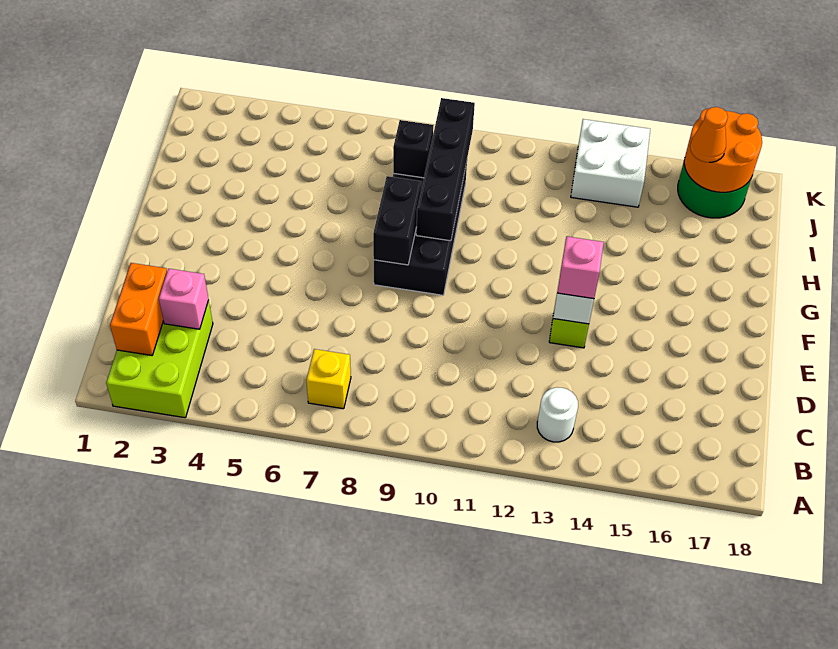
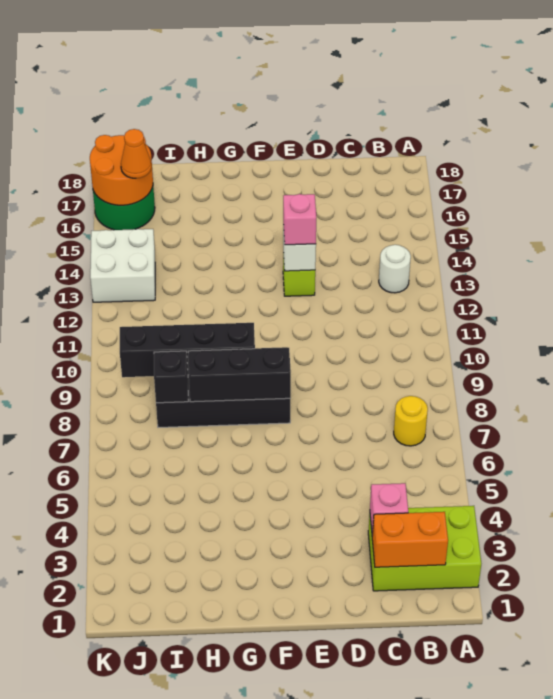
yellow 1x1 brick [306,349,351,409] -> yellow 1x1 round brick [394,396,428,446]
black 1x2 brick [373,176,421,265] -> black 1x3 brick [188,348,291,402]

